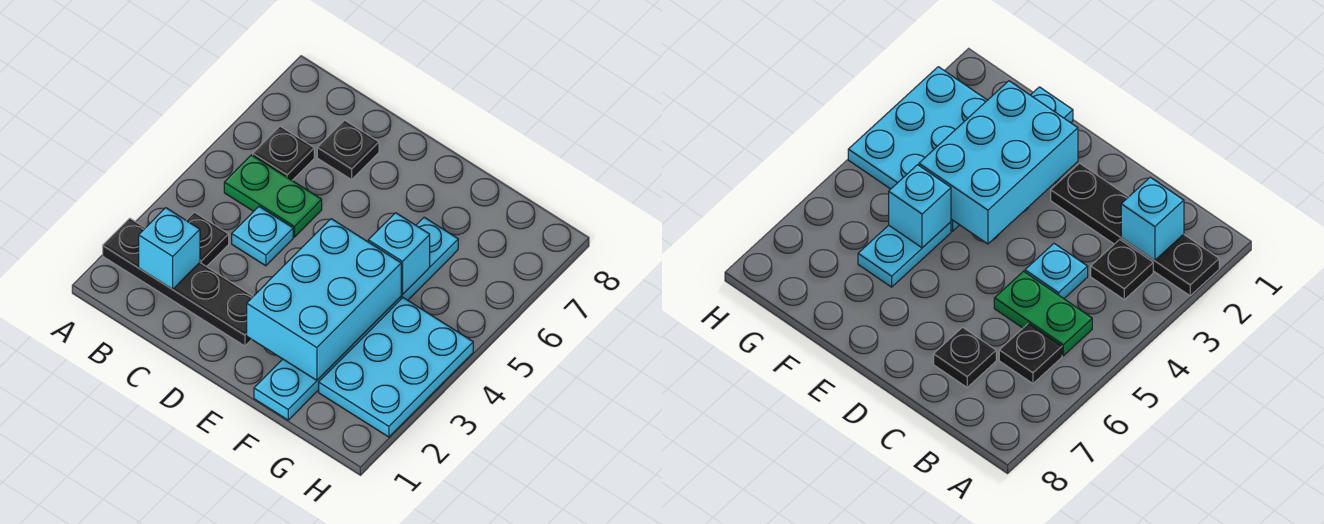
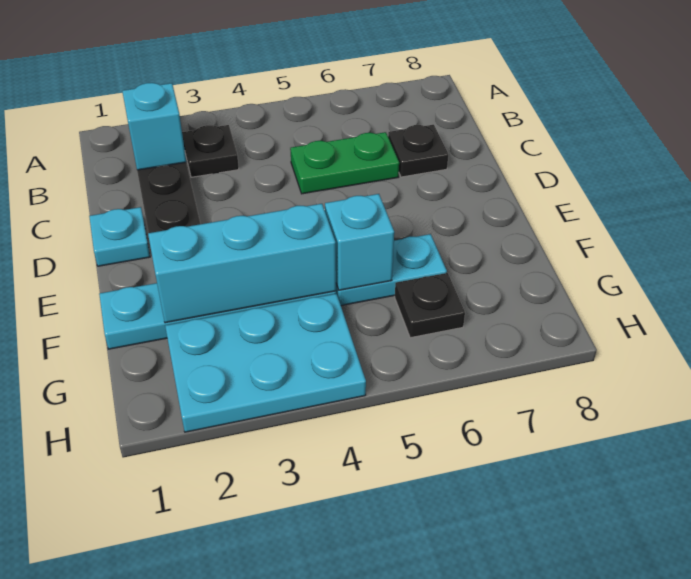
green 1x2 plate [224,155,322,237] -> green 1x2 plate turned to [290,132,399,194]
black 1x1 plate [253,126,314,180] -> black 1x1 plate moved to [395,273,465,338]
cyan 1x1 plate [232,207,293,266] -> cyan 1x1 plate moved to [89,207,150,266]
cyan 2x3 brick [247,219,401,380] -> cyan 1x3 brick [148,204,336,323]

